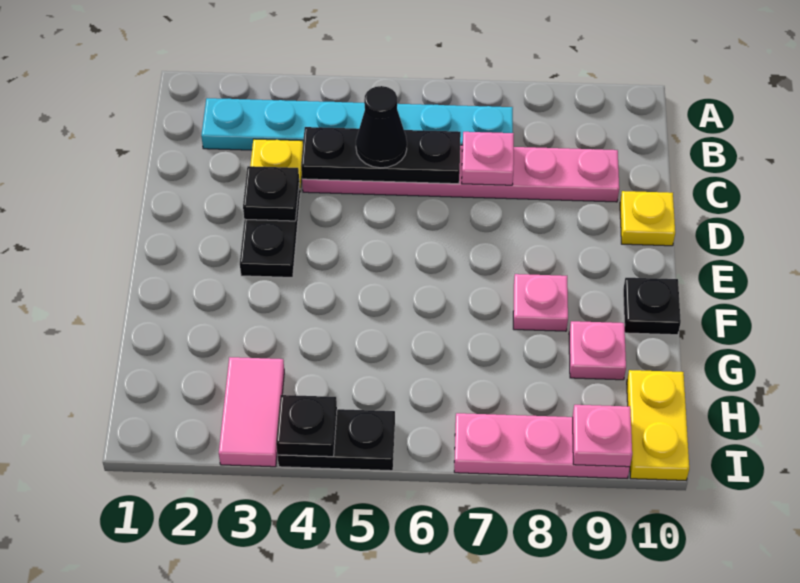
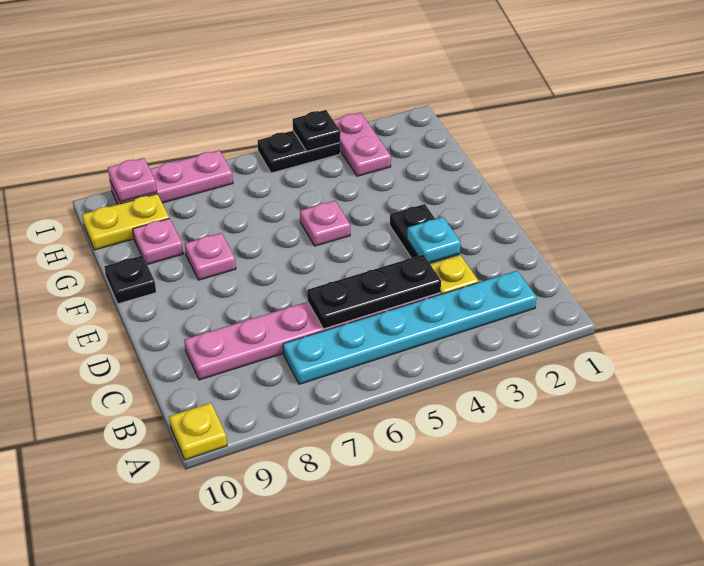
black 1x1 cone [356,86,407,168] -> none
pink 1x1 plate [462,132,514,185] -> pink 1x1 plate moved to [300,201,350,246]
black 1x1 plate [243,166,299,221] -> cyan 1x1 plate [407,217,461,263]
yellow 1x1 plate [620,191,675,246] -> yellow 1x1 plate moved to [169,403,227,460]
pink 1x2 tile [219,357,284,467] -> pink 1x2 plate [333,113,391,176]
yellow 1x2 plate [627,370,689,480] -> yellow 1x2 plate turned to [82,194,169,250]

